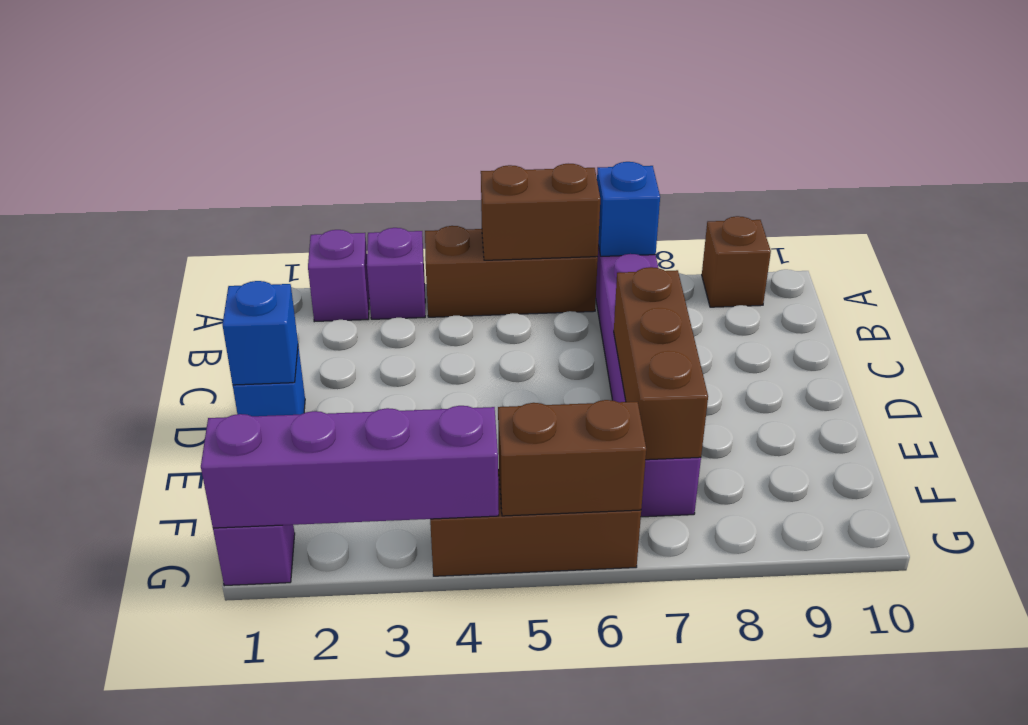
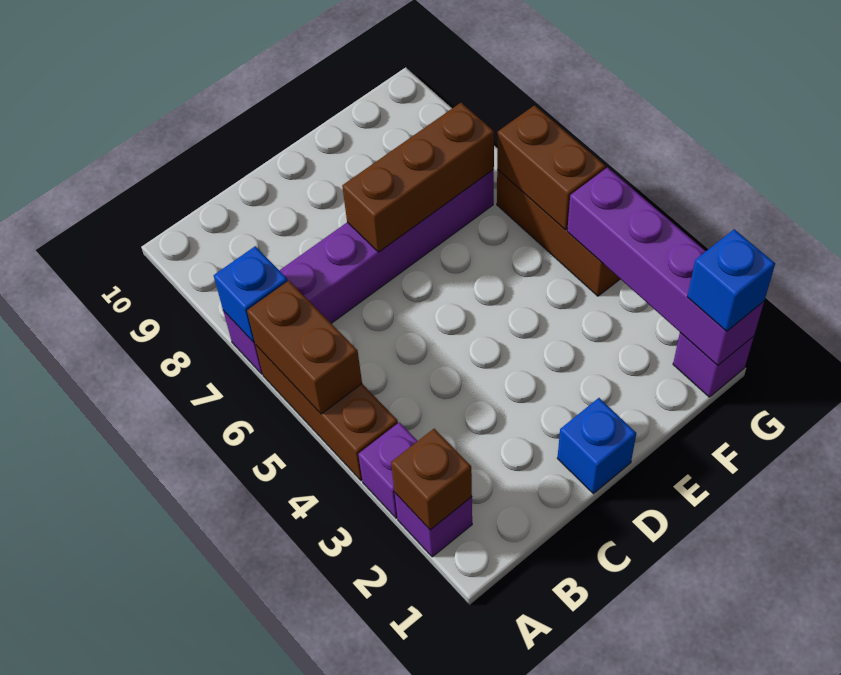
brown 1x1 brick [702,216,771,307] -> brown 1x1 brick moved to [391,429,472,530]
blue 1x1 brick [222,281,298,385] -> blue 1x1 brick moved to [687,229,775,331]

